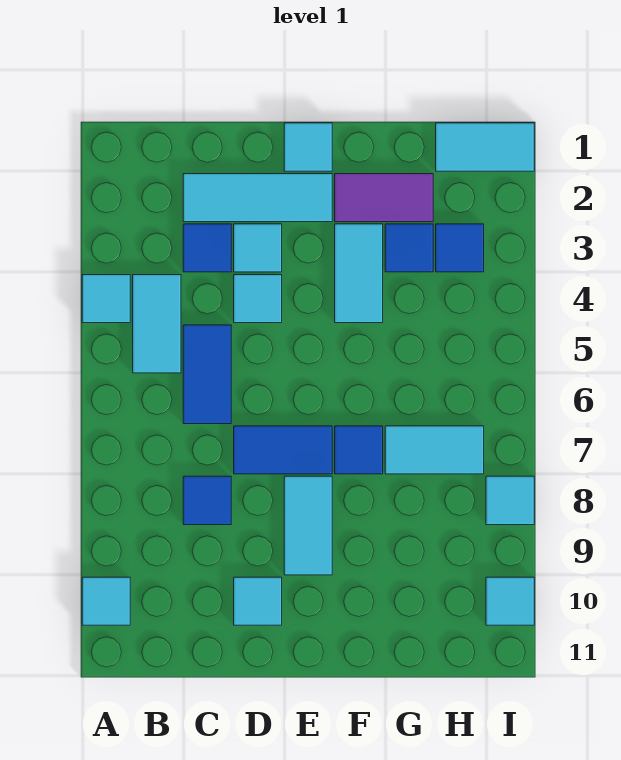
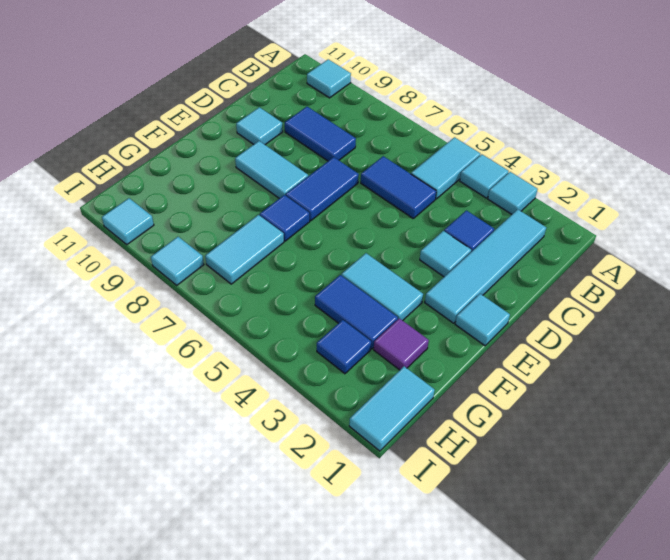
cyan 1x2 tile [133,275,181,373] -> cyan 1x2 tile turned to [411,137,480,199]
cyan 1x3 tile [183,174,332,222] -> cyan 1x4 tile [425,210,546,323]
blue 1x1 tile [183,476,231,525] -> blue 1x2 tile [285,107,356,161]
cyan 1x1 tile [234,275,282,323] -> cyan 1x1 tile moved to [488,172,538,214]
purple 1x2 tile [335,174,433,222] -> purple 1x1 tile [374,318,429,370]
blue 1x1 tile [385,224,433,272] -> blue 1x2 tile [315,275,398,349]

